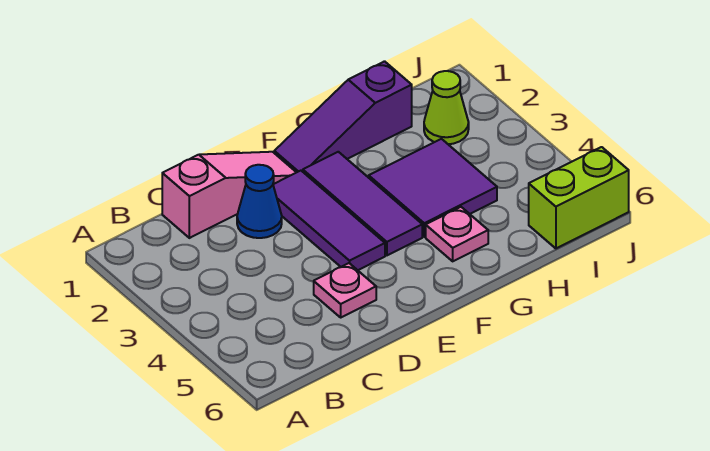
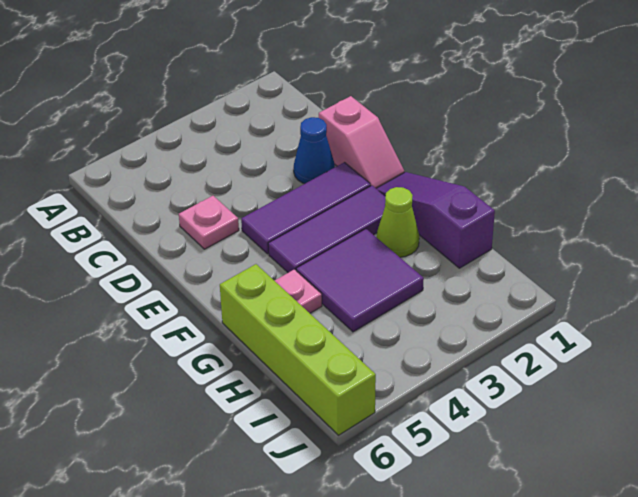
pink 1x3 slope [162,152,296,238] -> pink 1x2 slope [318,96,404,188]
lime 1x1 cone [424,71,469,144] -> lime 1x1 cone moved to [376,187,419,257]
lime 1x2 brick [529,147,629,248] -> lime 1x4 brick [220,264,376,435]

